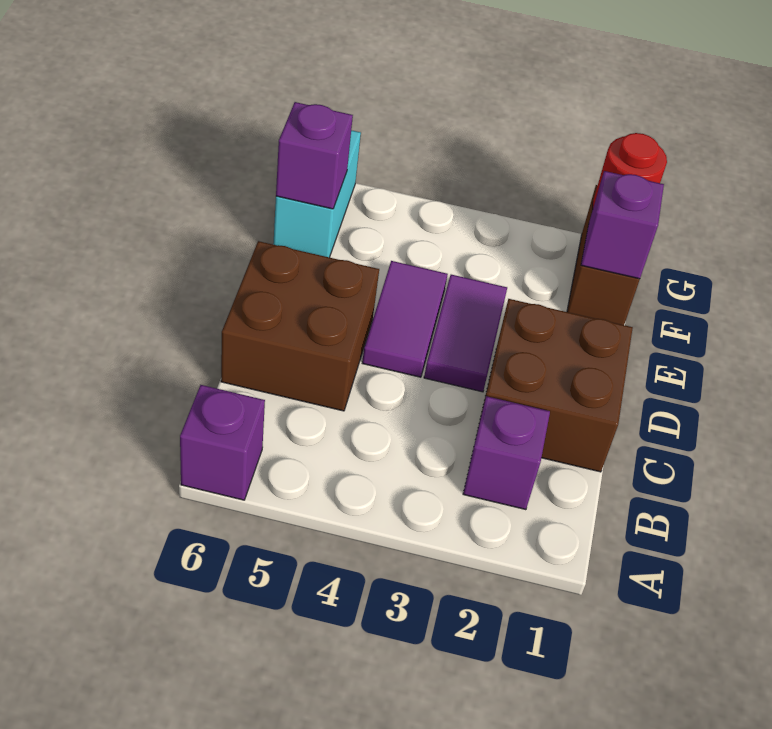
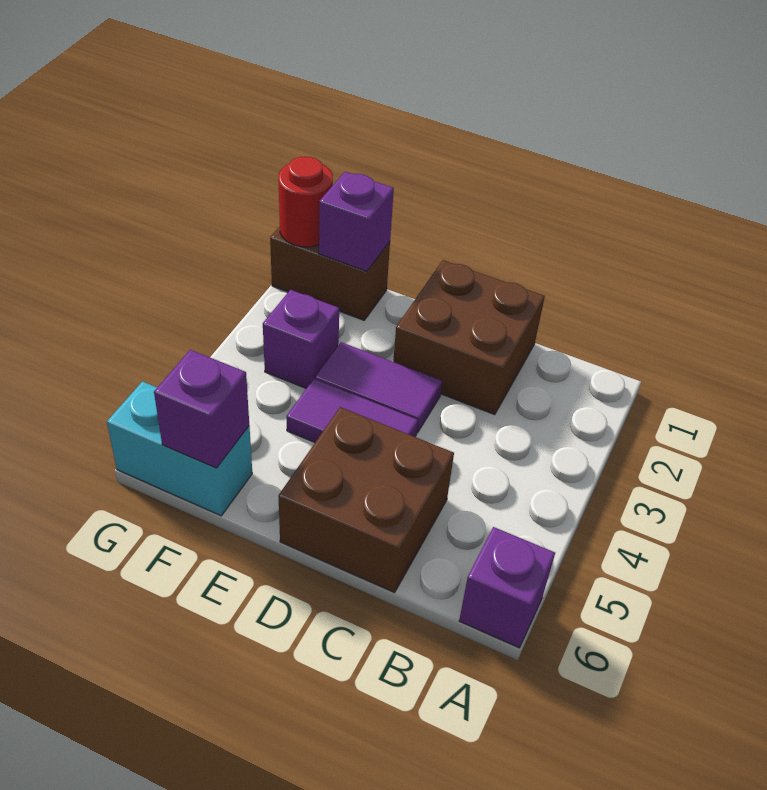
purple 1x1 brick [463,396,550,510] -> purple 1x1 brick moved to [263,290,339,389]

